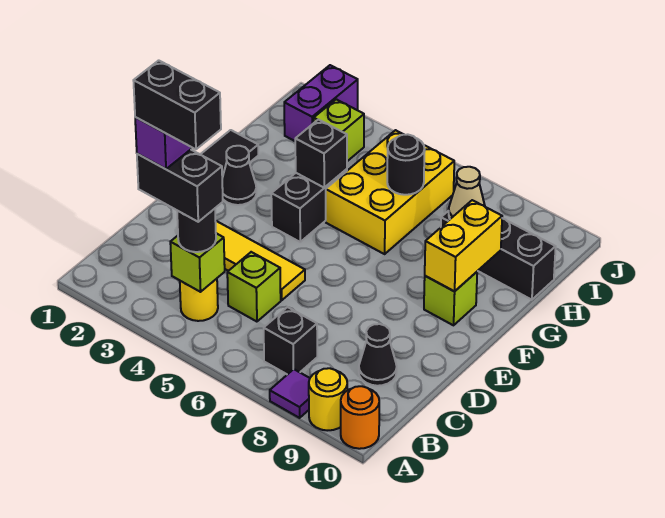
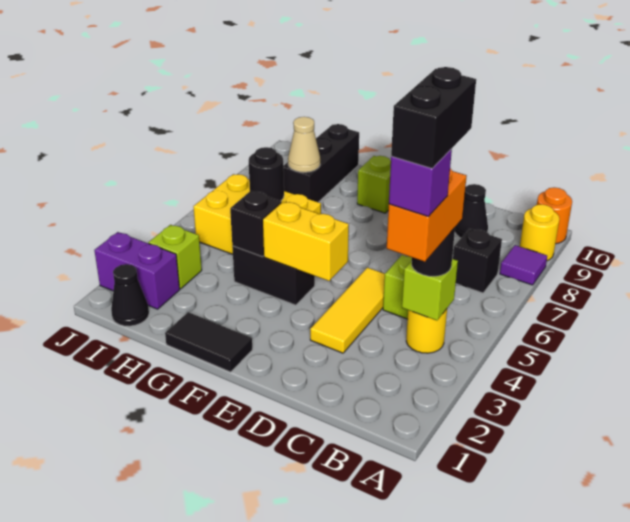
black 1x2 brick [137,150,223,222] -> orange 1x2 brick [387,168,467,262]
black 1x1 cone [222,146,256,205] -> black 1x1 cone moved to [111,264,149,326]
yellow 1x2 brick [425,200,502,291] -> yellow 1x2 brick moved to [263,202,349,281]

